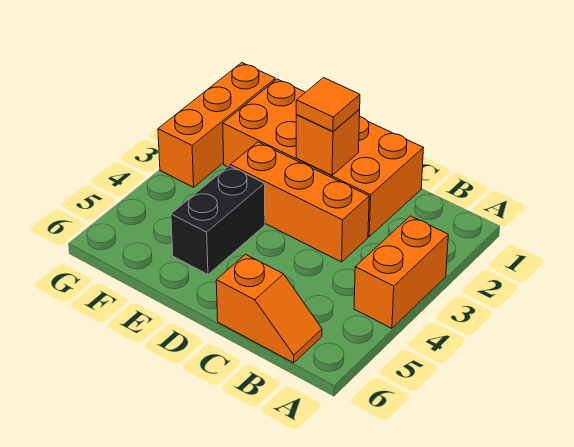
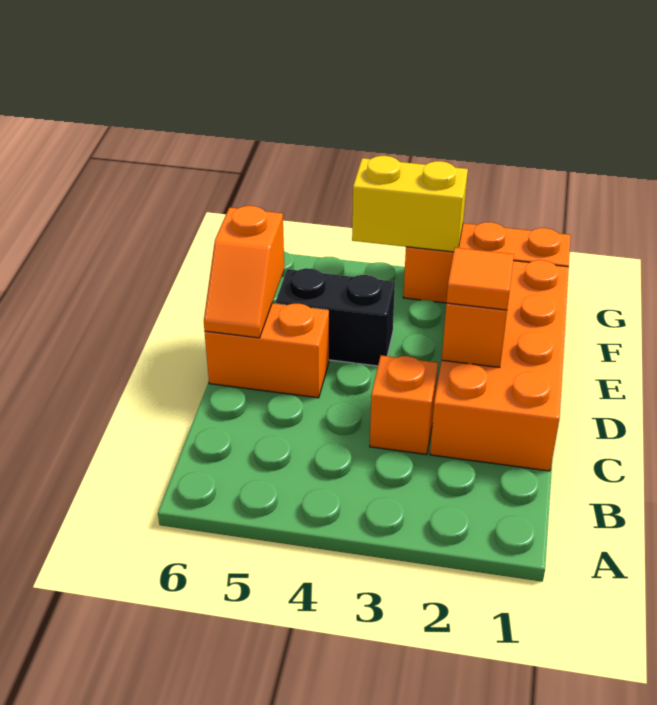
orange 1x2 brick [354,216,448,328] -> orange 1x2 brick moved to [205,303,329,398]
orange 1x2 slope [216,254,322,363] -> orange 1x2 slope moved to [204,206,284,338]
orange 1x3 brick [231,142,369,262] -> orange 1x1 brick [370,355,438,454]
none -> yellow 1x2 brick [352,156,468,252]

